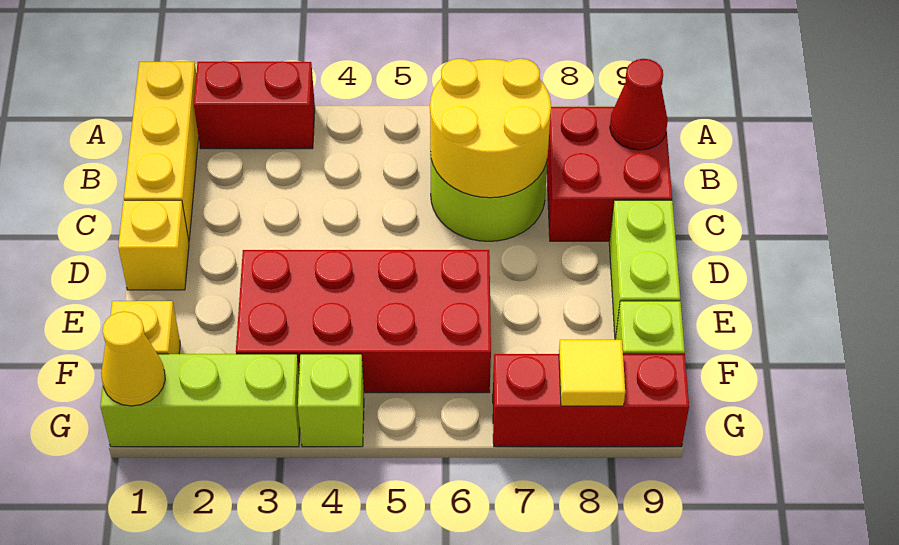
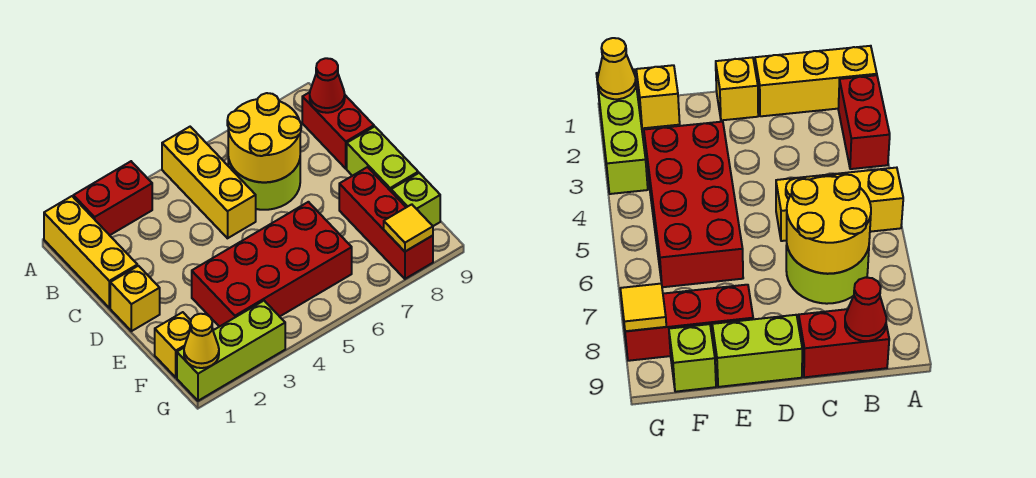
none -> yellow 1x3 brick [162,127,256,238]
red 2x2 brick [547,106,672,241] -> red 1x2 brick [302,92,374,169]
lime 1x1 brick [298,354,364,447] -> none
red 1x3 brick [493,354,689,447] -> red 1x3 brick turned to [339,167,433,279]

